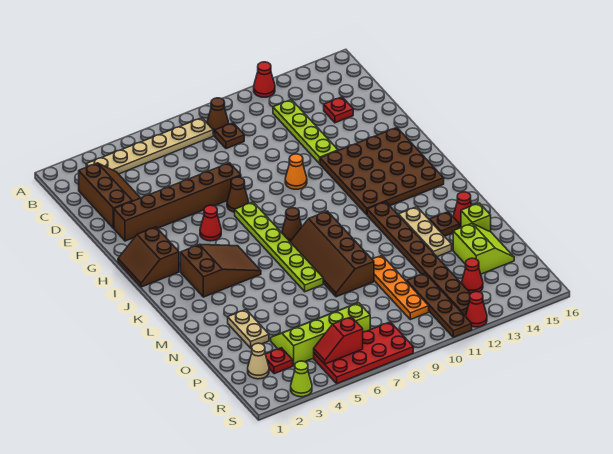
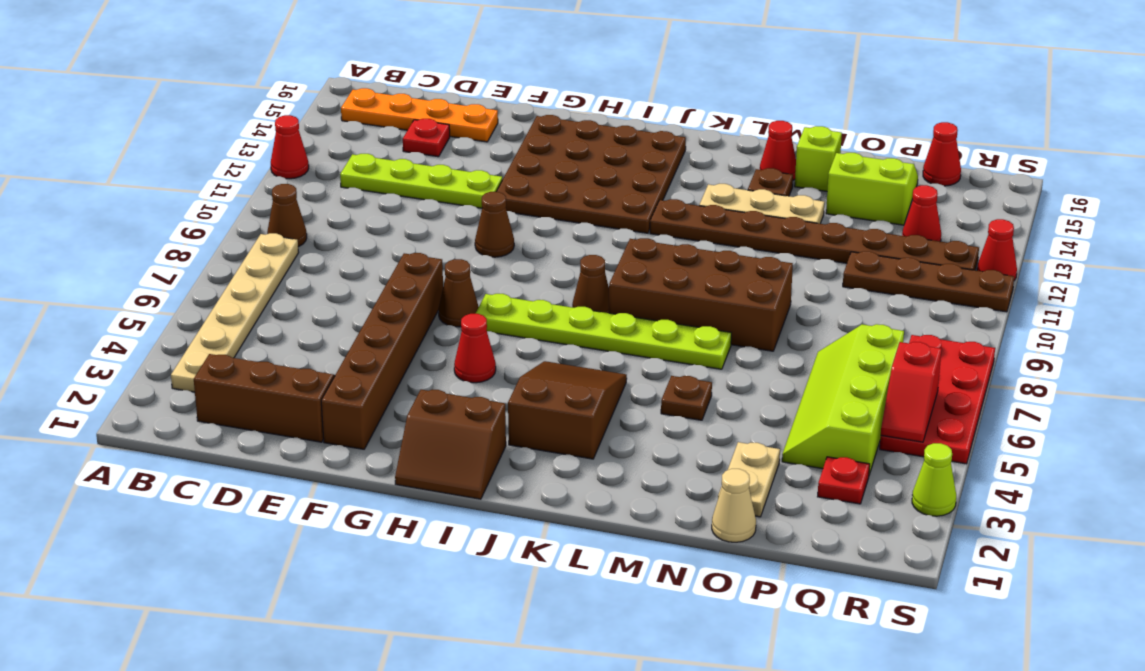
brown 1x1 plate [215,123,244,149] -> brown 1x1 plate moved to [661,376,712,420]
orange 1x1 cone [285,154,307,189] -> brown 1x1 cone [475,192,514,257]
brown 2x4 slope [290,211,374,297] -> brown 2x4 brick [609,238,793,351]
tan 1x2 plate [228,310,269,348] -> tan 1x2 plate turned to [718,442,780,517]
orange 1x4 plate [372,256,429,320] -> orange 1x4 plate moved to [341,88,498,142]
tan 1x1 cone [248,343,269,379] -> tan 1x1 cone moved to [712,469,756,542]
none -> red 1x1 cone [923,122,961,186]

